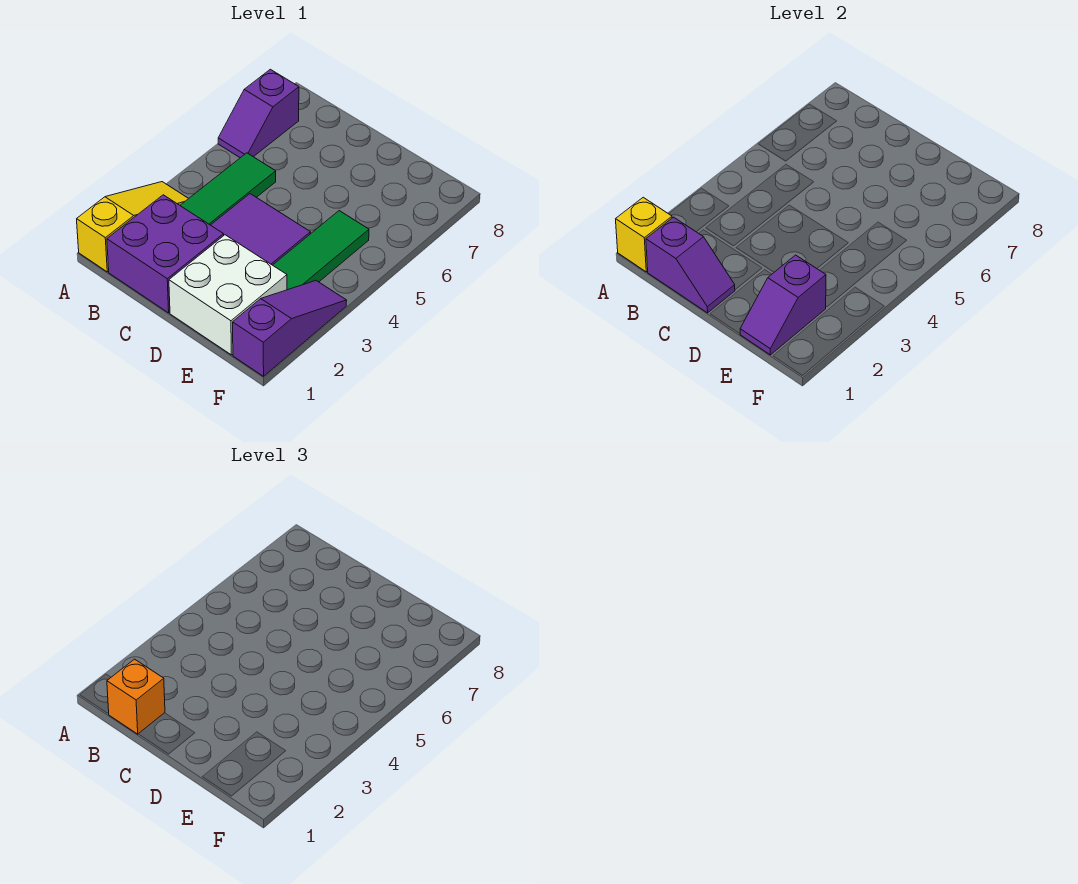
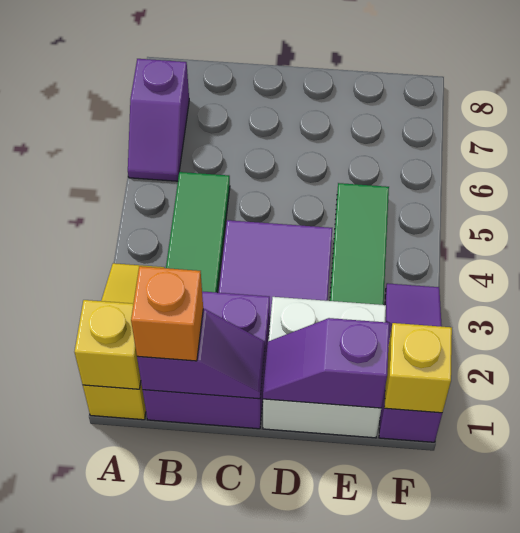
purple 1x2 slope [740,255,826,355] -> purple 1x2 slope turned to [263,318,389,408]
none -> yellow 1x1 brick [384,323,452,413]

